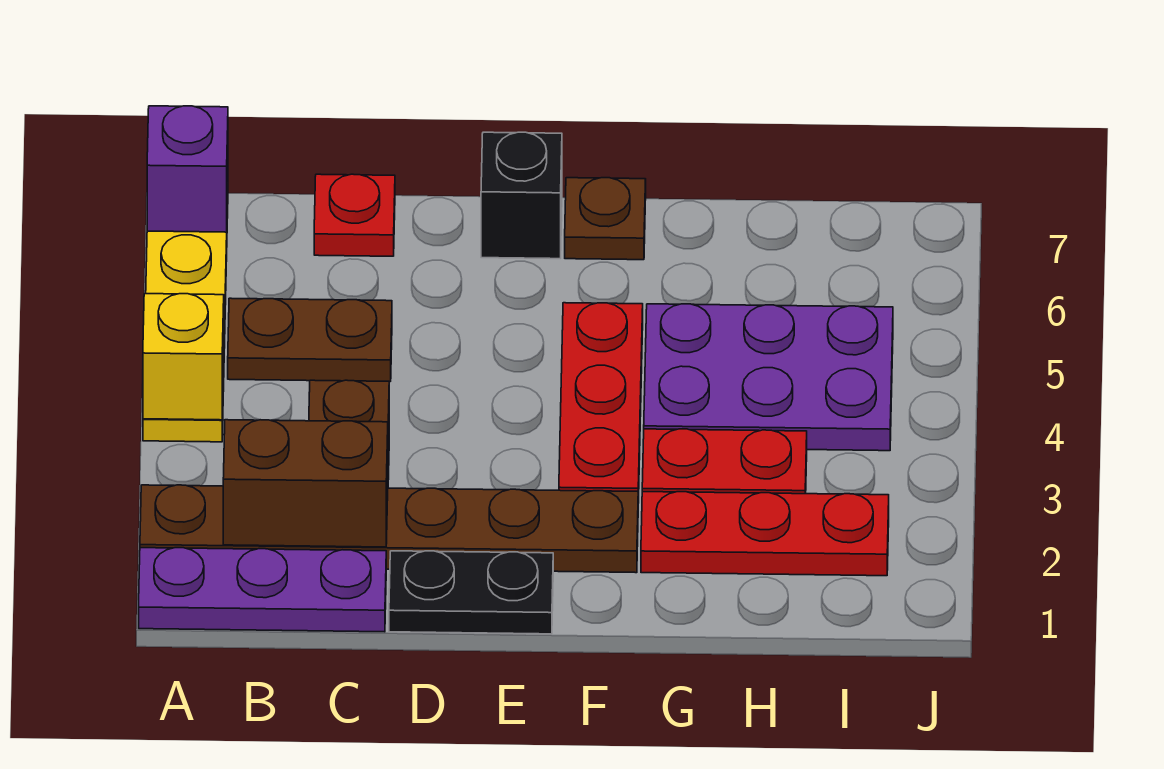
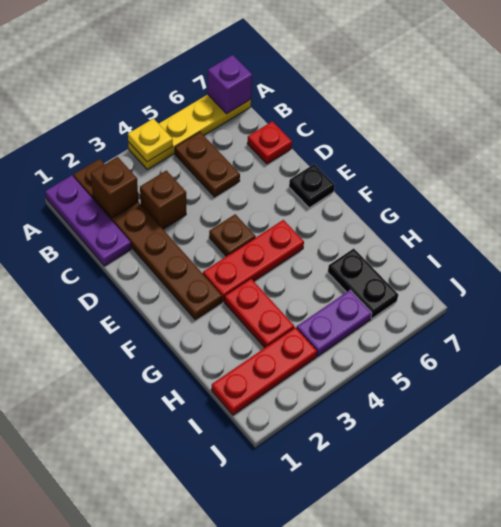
yellow 1x1 brick [143,294,224,420] -> yellow 1x1 plate [128,119,173,162]
brown 1x2 brick [223,420,388,547] -> brown 1x1 brick [91,157,138,218]
black 1x2 plate [389,551,553,634] -> black 1x2 plate moved to [328,248,398,319]
black 1x1 brick [481,132,562,259] -> black 1x1 plate [289,164,335,208]
brown 1x1 plate [565,178,646,260] -> brown 1x1 plate moved to [209,214,256,256]
red 1x3 plate [641,492,889,576] -> red 1x3 plate turned to [211,327,317,415]
purple 2x3 plate [644,304,893,451] -> purple 1x2 plate [297,290,372,356]

